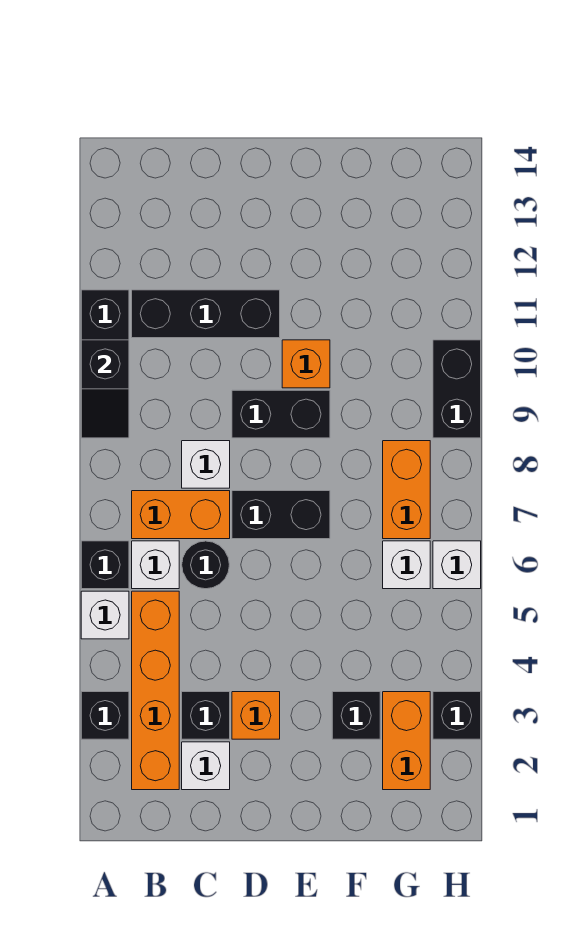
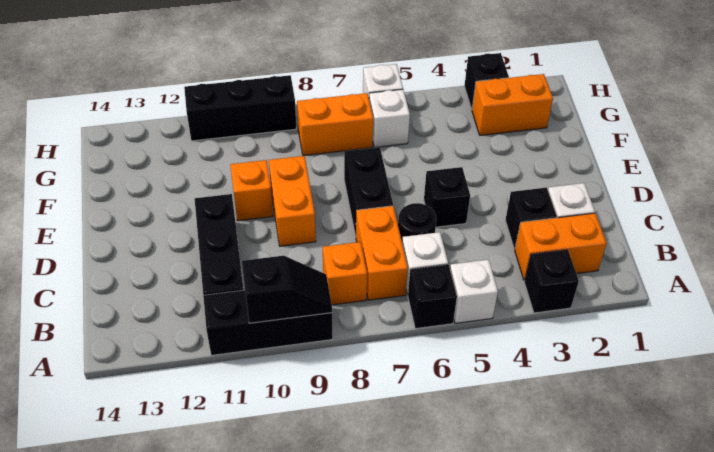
orange 1x4 brick [132,591,179,790] -> orange 1x2 brick [515,213,607,280]
white 1x1 brick [182,441,230,488] -> none
orange 1x1 brick [232,692,280,739] -> orange 1x1 brick moved to [323,242,367,305]
black 1x2 brick [232,390,330,438] -> orange 1x2 brick [269,156,316,246]
black 1x1 brick [332,692,380,739] -> black 1x1 brick moved to [424,167,470,227]
black 1x2 brick [433,340,481,438] -> black 1x3 brick [184,75,296,141]

